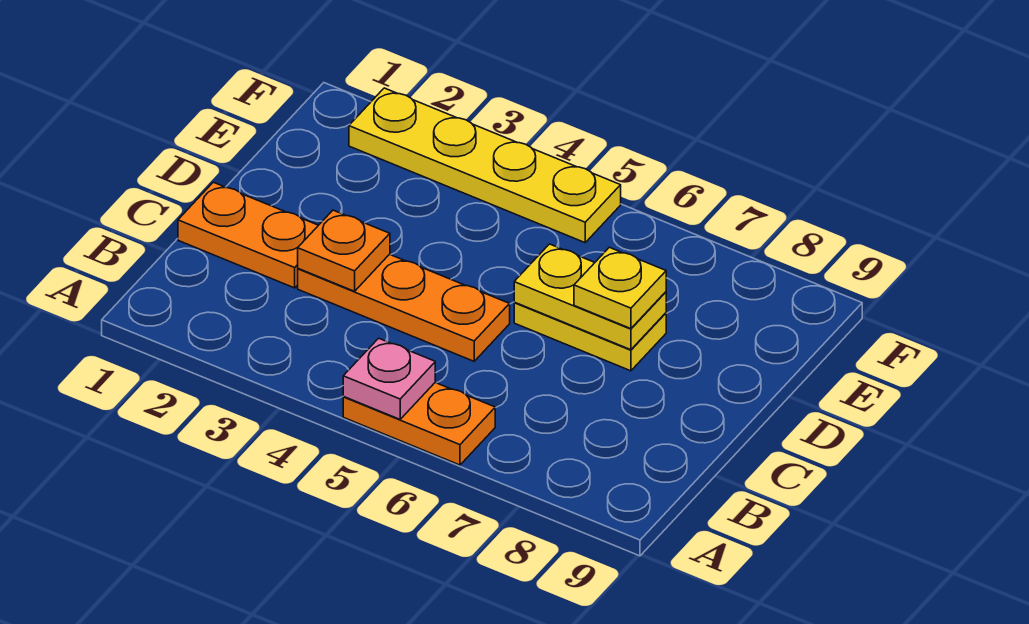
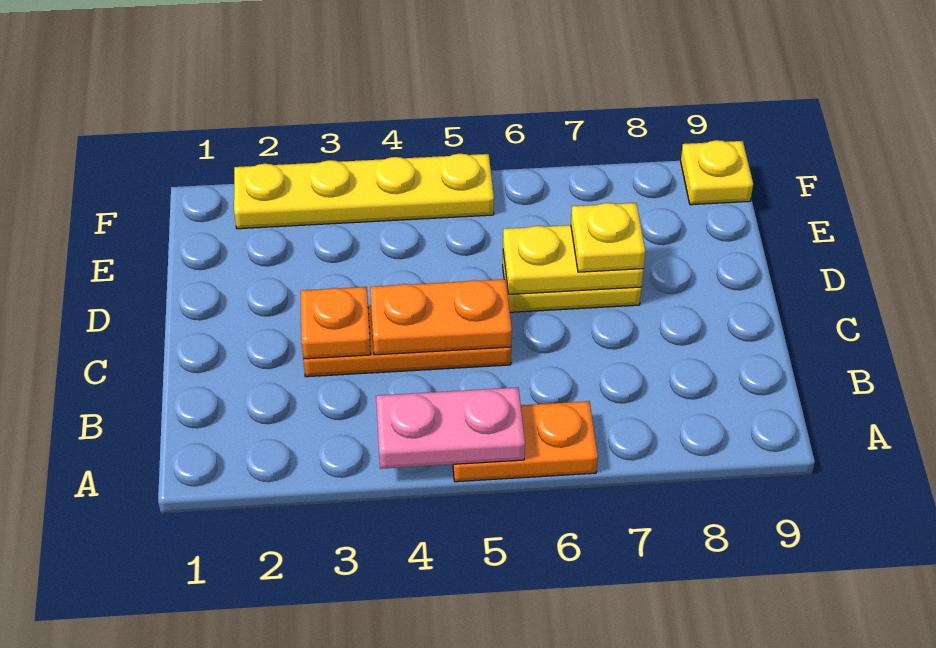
pink 1x1 plate [343,338,435,419] -> pink 1x2 plate [376,387,525,469]
orange 1x2 plate [178,182,318,288] -> orange 1x2 plate moved to [370,279,512,355]
none -> yellow 1x1 plate [681,140,753,205]

